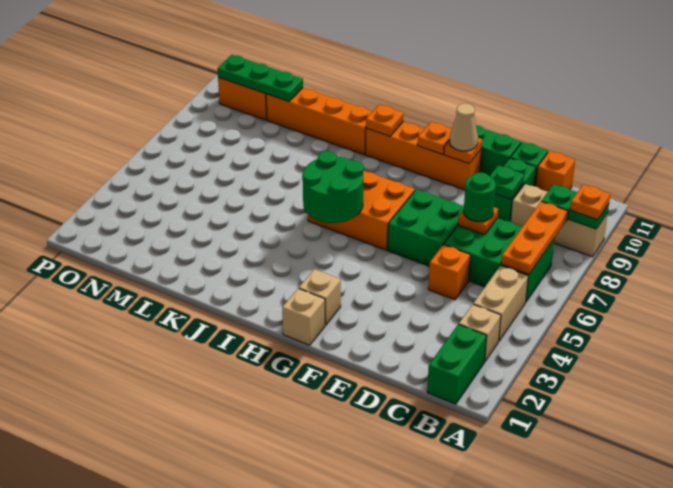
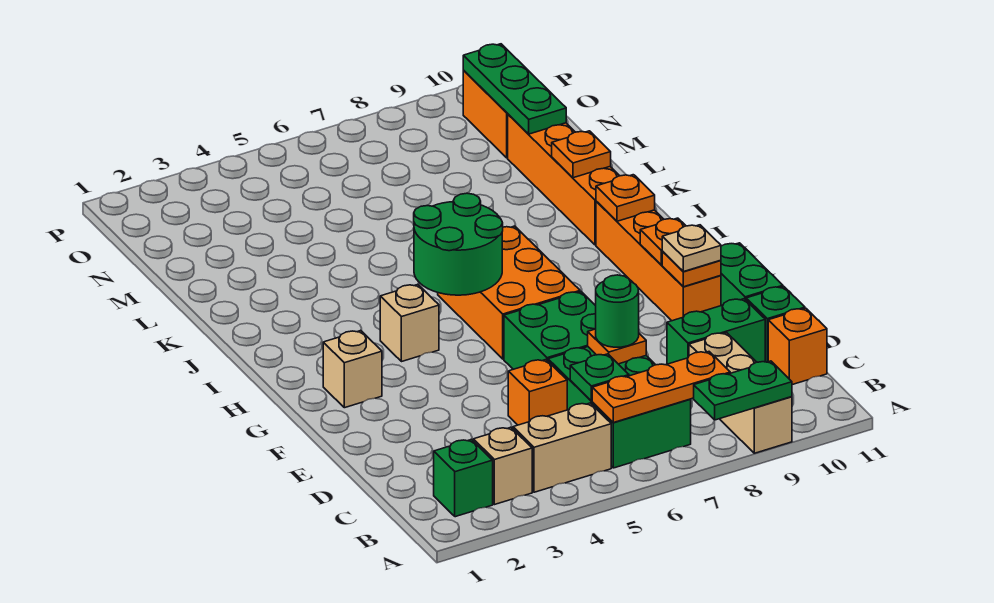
green 1x2 plate [542,184,609,229] -> green 1x2 plate turned to [694,361,792,420]
orange 1x1 plate [570,184,610,220] -> orange 1x1 plate moved to [552,131,611,178]
green 1x2 brick [427,324,487,404] -> green 1x1 brick [434,439,493,517]
green 1x1 plate [490,165,524,199] -> green 1x1 plate moved to [570,354,629,401]
tan 1x1 cone [450,103,478,151] -> tan 1x1 plate [662,225,721,272]
tan 1x1 brick [282,288,325,345] -> tan 1x1 brick moved to [380,285,439,362]

